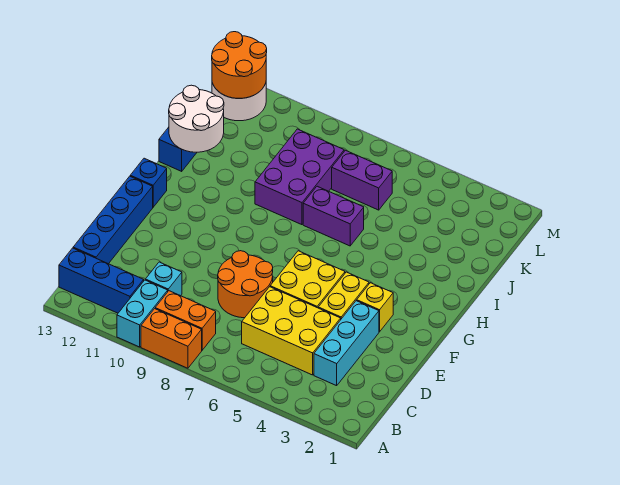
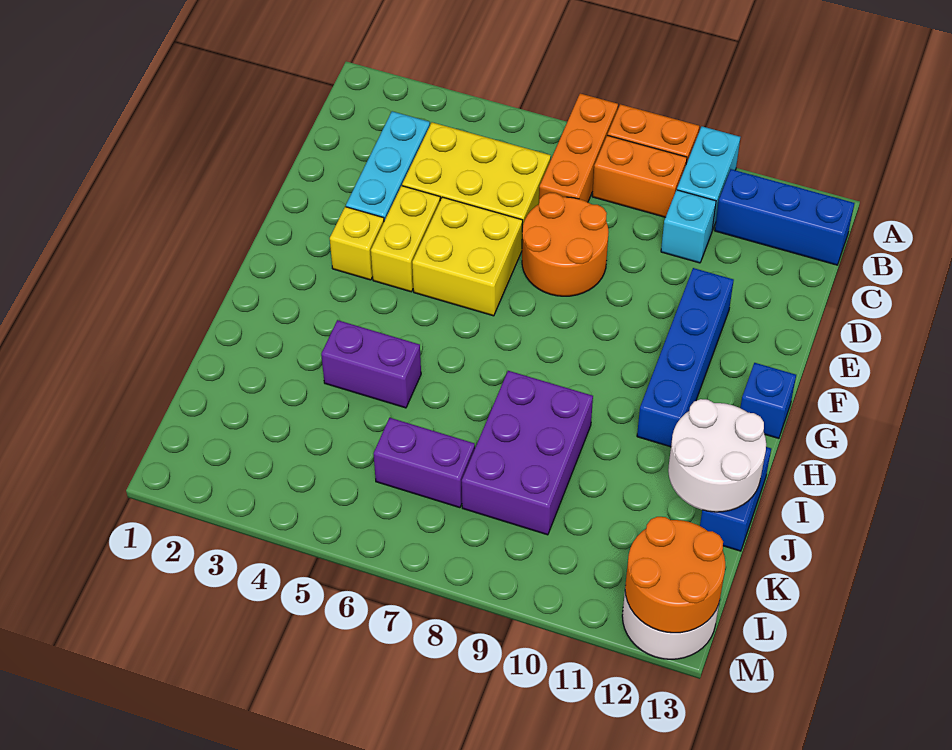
none -> orange 1x3 brick [539,94,618,202]
blue 1x4 brick [73,176,153,264] -> blue 1x4 brick moved to [637,268,734,447]
purple 1x2 brick [303,186,364,246] -> purple 1x2 brick moved to [321,320,421,408]

